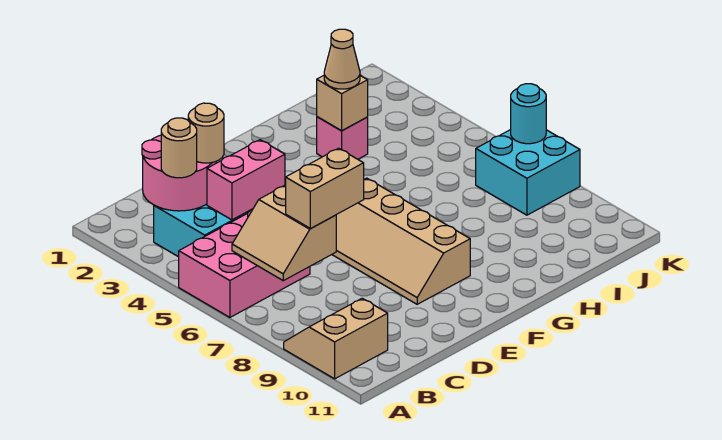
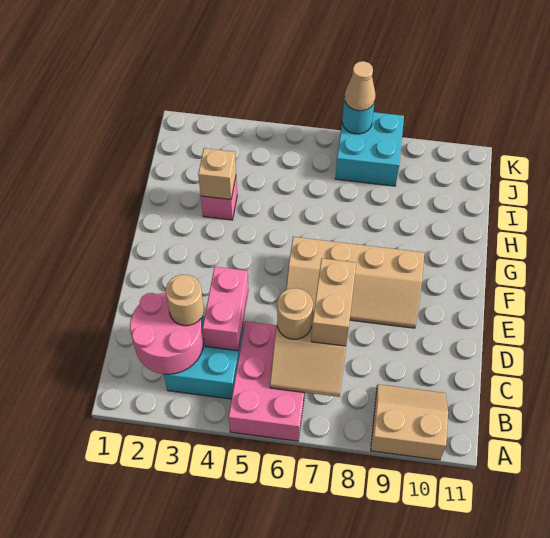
tan 2x2 slope [284,298,388,379] -> tan 2x2 slope turned to [371,384,448,460]
tan 1x1 round brick [161,118,197,178] -> tan 1x1 round brick moved to [277,288,313,339]
tan 1x1 cone [324,29,360,89] -> tan 1x1 cone moved to [344,61,375,111]

